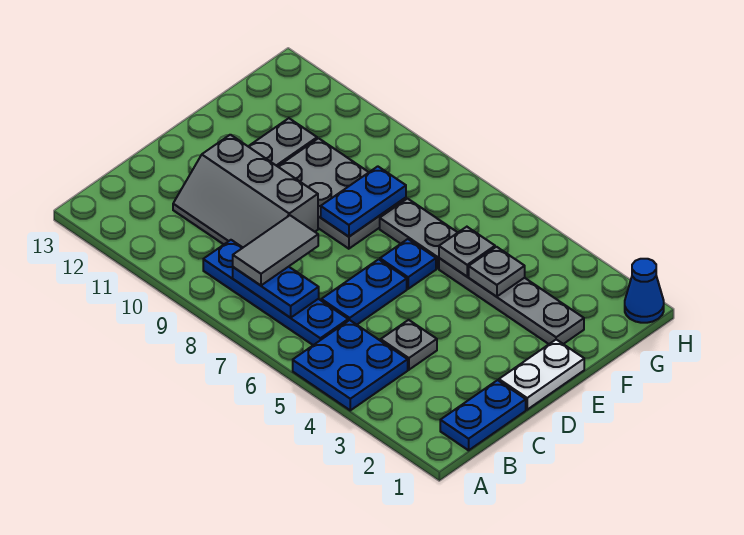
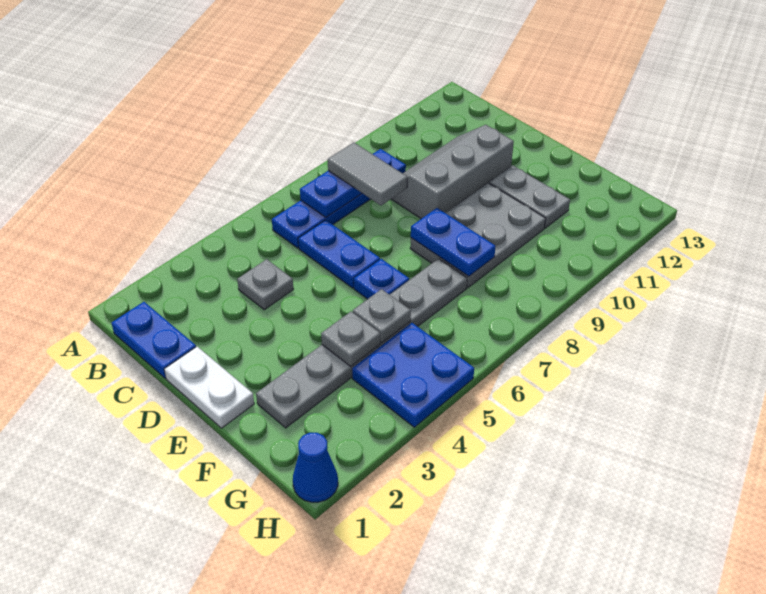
blue 2x2 plate [293,320,408,410] -> blue 2x2 plate moved to [352,323,474,427]

